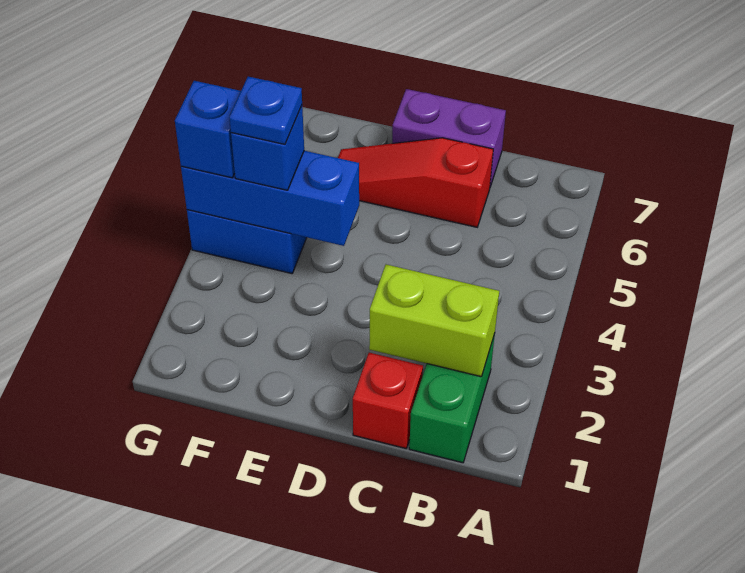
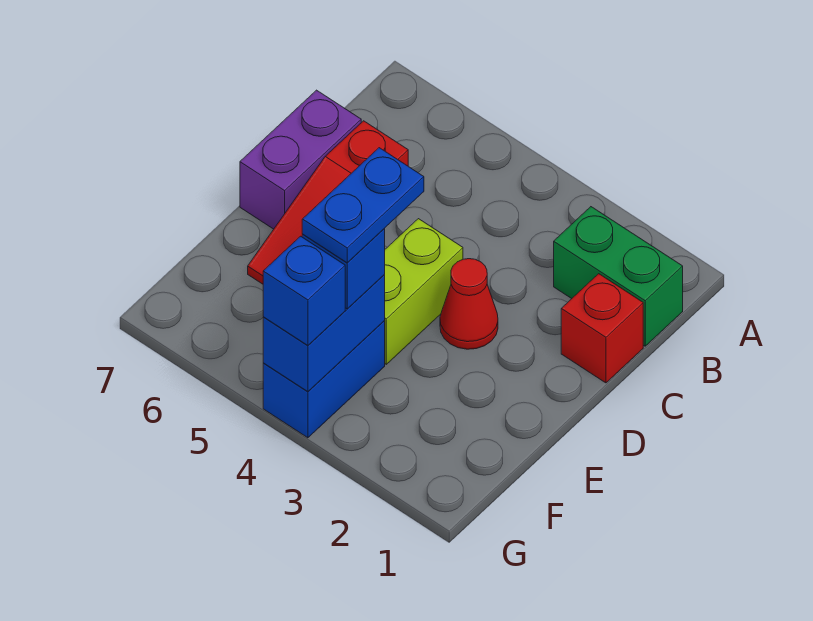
lime 1x2 brick [369,264,499,377] -> lime 1x2 brick moved to [384,219,463,364]
none -> red 1x1 cone [440,259,498,349]
blue 1x3 brick [181,151,359,246] -> blue 1x2 brick [263,275,385,392]
blue 1x1 plate [229,77,302,144] -> blue 1x2 plate [302,148,424,263]

